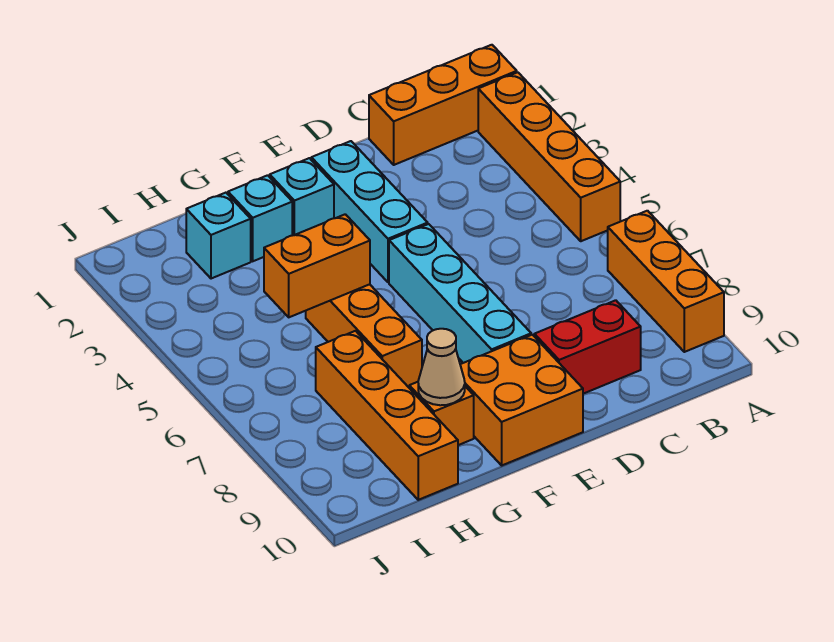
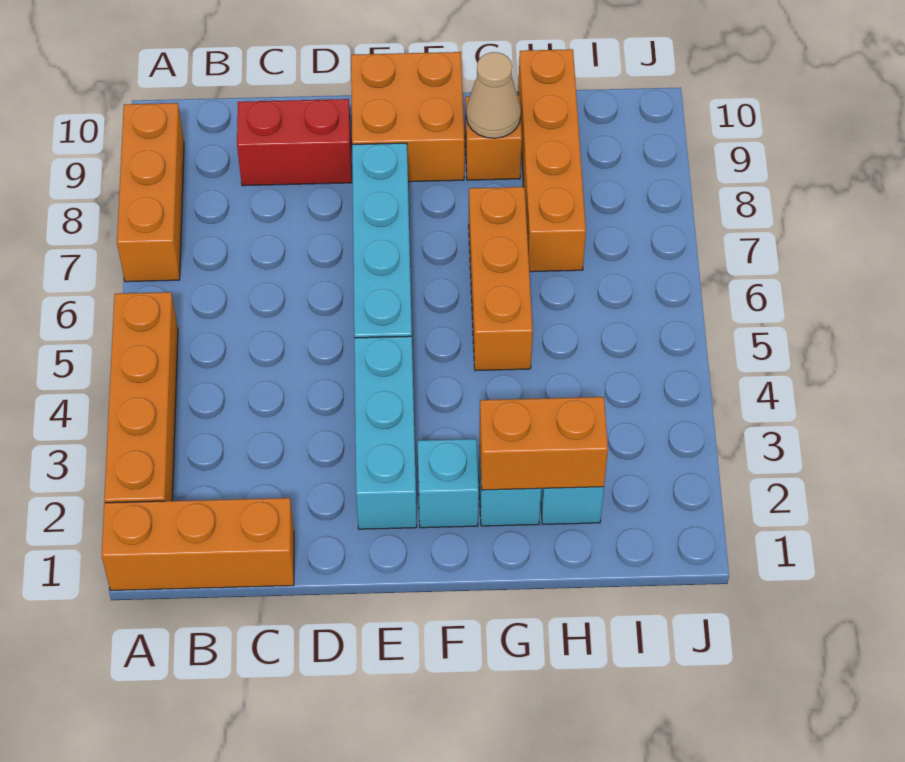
orange 1x2 brick [264,214,370,317] -> orange 1x2 brick moved to [480,397,608,490]

